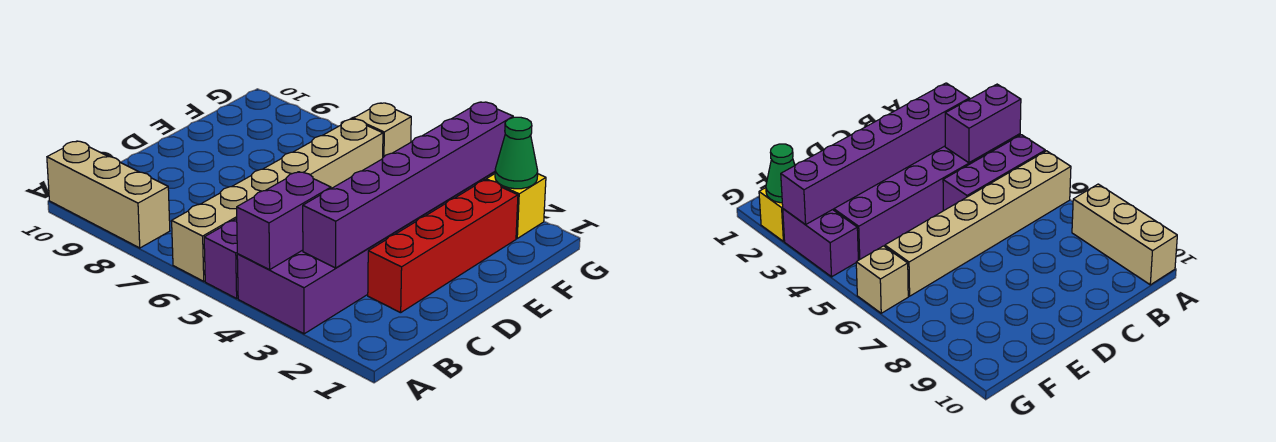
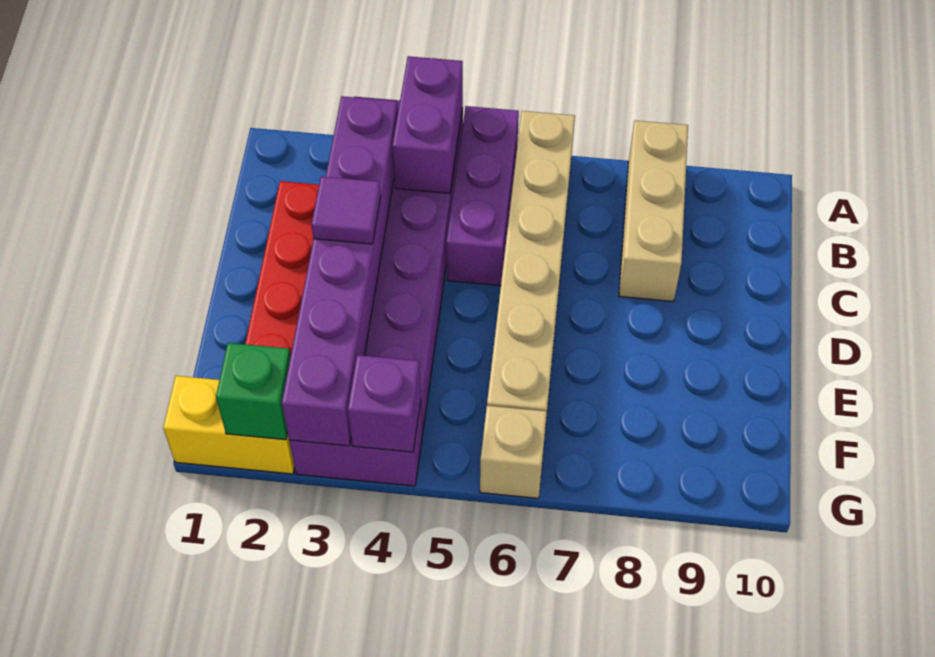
tan 1x3 brick [47,141,170,248] -> tan 1x3 brick turned to [619,121,688,302]
none -> purple 1x1 tile [312,176,381,244]
yellow 1x1 brick [486,174,546,238] -> yellow 1x2 brick [163,376,295,474]
green 1x1 cone [495,117,538,189] -> green 1x1 brick [216,343,291,440]
none -> purple 1x1 brick [348,355,421,452]

